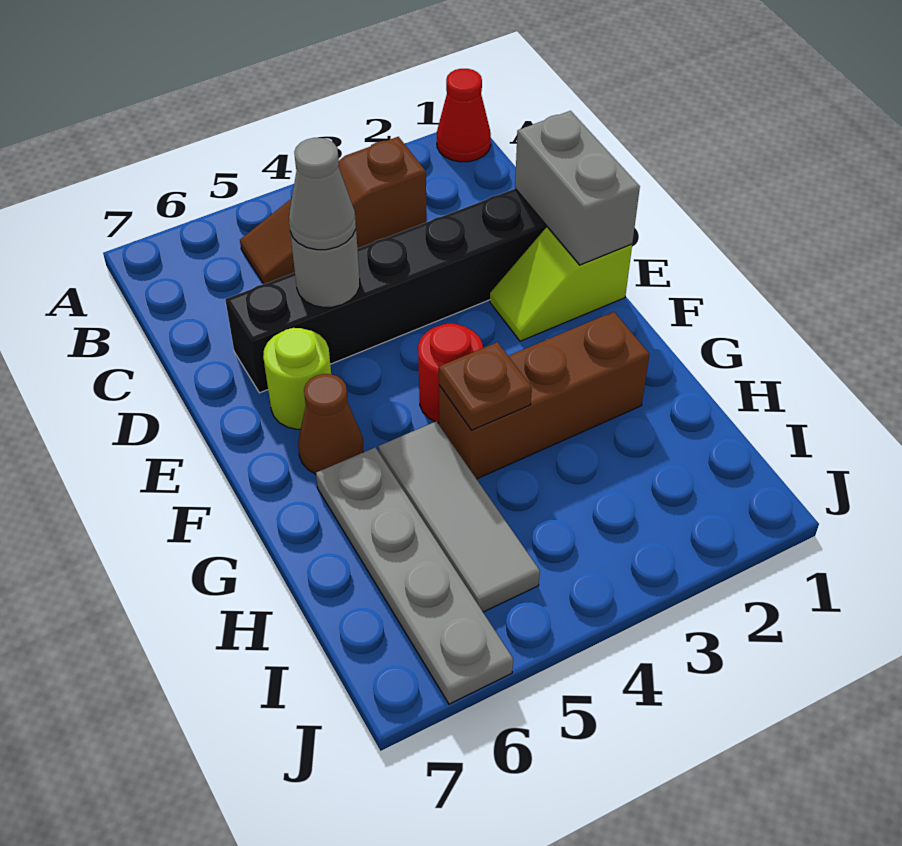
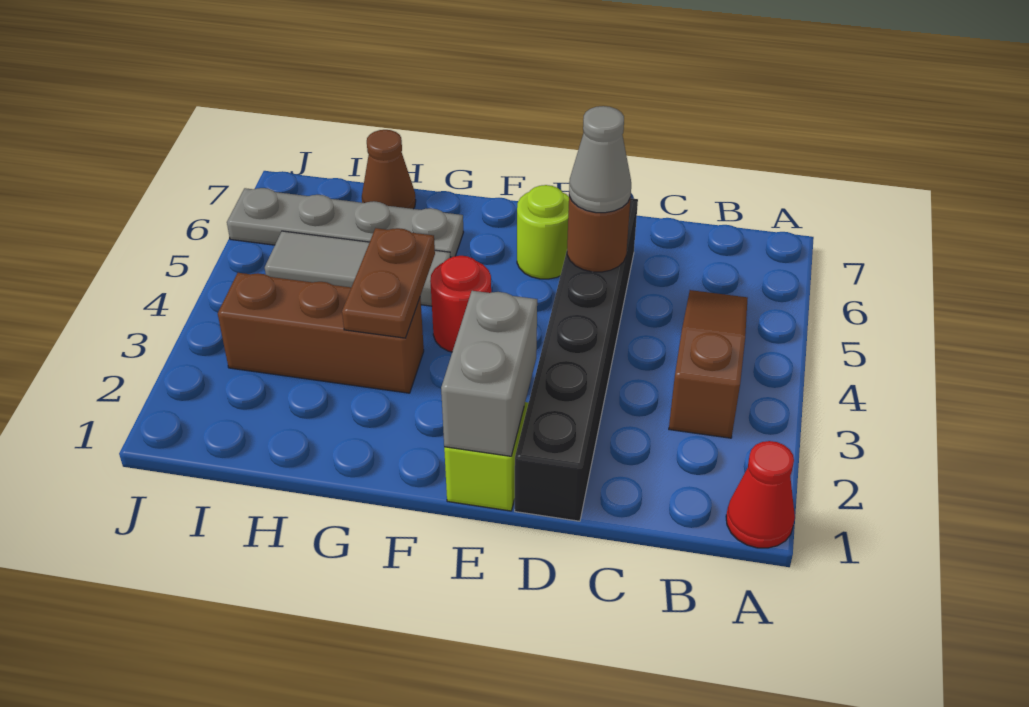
grey 1x2 brick [515,111,640,265] -> grey 1x2 brick turned to [441,291,537,456]
grey 1x1 round brick [290,230,360,307] -> brown 1x1 round brick [567,197,631,272]
brown 1x1 cone [298,374,363,474] -> brown 1x1 cone moved to [362,130,416,209]
brown 1x3 brick [439,312,650,479] -> brown 1x3 brick turned to [218,273,424,393]
brown 1x1 plate [439,342,532,430] -> brown 1x2 plate [342,228,435,338]

